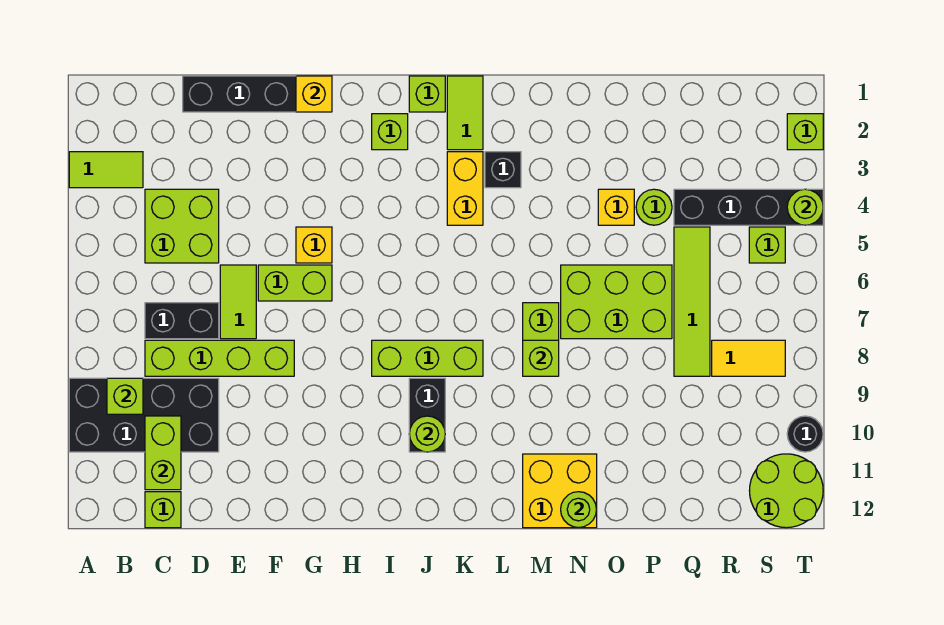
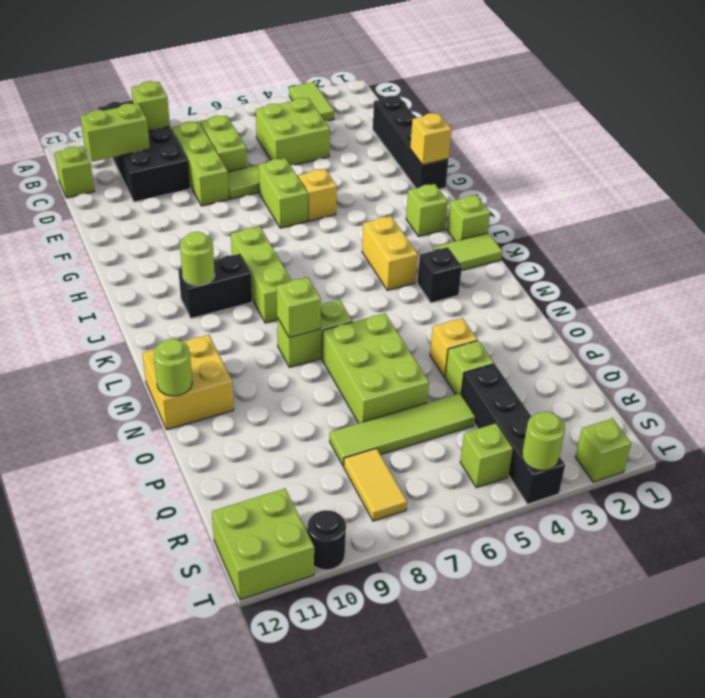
black 1x2 brick [145,303,219,339] -> lime 1x2 brick [200,115,247,172]
lime 1x4 brick [145,340,294,376] -> lime 1x3 brick [172,121,229,206]
yellow 1x2 brick [447,152,483,225] -> yellow 1x2 brick turned to [362,216,418,290]
lime 1x1 round brick [636,189,672,225] -> lime 1x1 brick [445,341,494,394]
lime 2x2 round brick [749,454,823,528] -> lime 2x2 brick [212,489,314,600]

